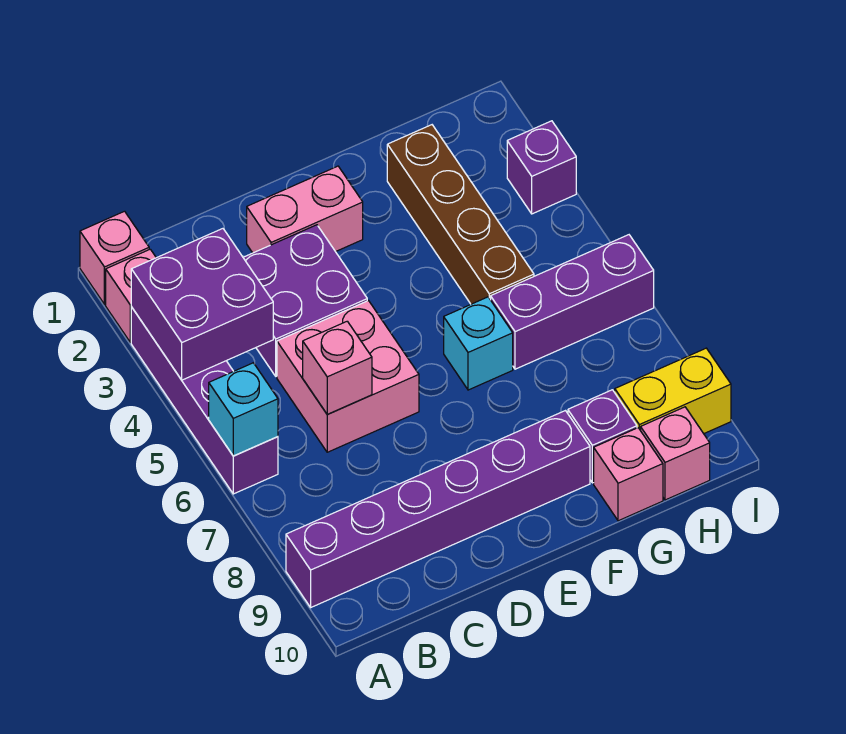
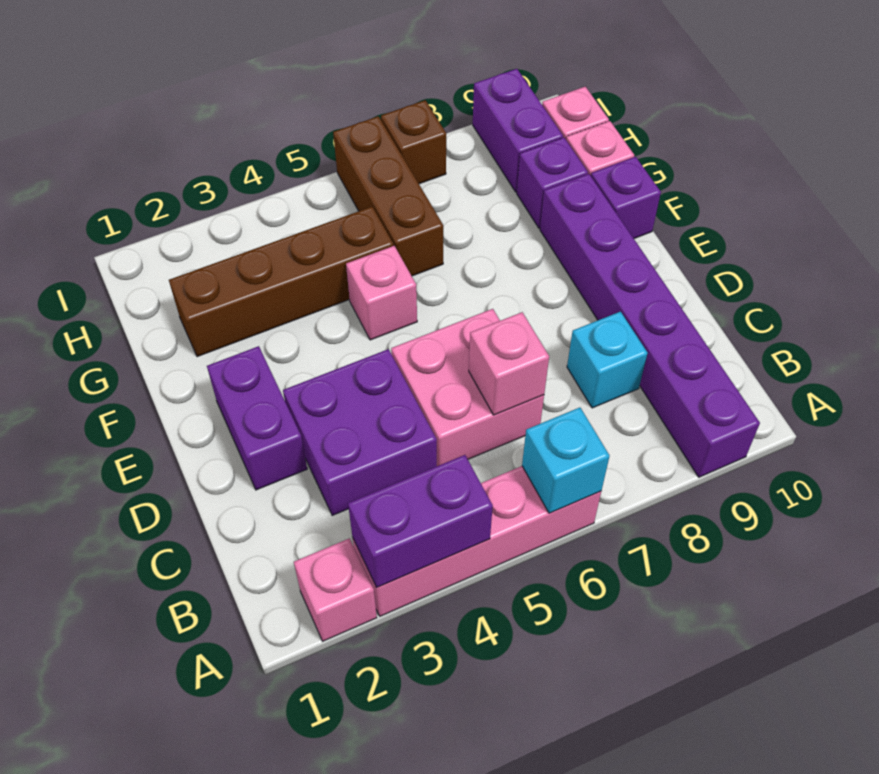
pink 1x1 brick [80,211,149,305] -> pink 1x1 brick moved to [346,246,417,340]
purple 1x4 brick [131,307,278,494] -> pink 1x4 brick [353,466,601,616]
purple 2x2 brick [131,229,273,380] -> purple 1x2 brick [348,455,493,587]
pink 1x2 brick [247,166,363,253] -> purple 1x2 brick [207,346,307,490]
cyan 1x1 brick [444,297,513,390] -> cyan 1x1 brick moved to [567,312,648,408]
purple 1x3 brick [491,235,654,369] -> brown 1x3 brick [333,116,443,276]
yellow 1x2 brick [615,348,731,434] -> purple 1x2 brick [473,69,563,192]
purple 1x1 brick [507,121,576,214] -> purple 1x1 brick moved to [591,157,661,238]
none -> brown 1x1 brick [381,100,446,184]

